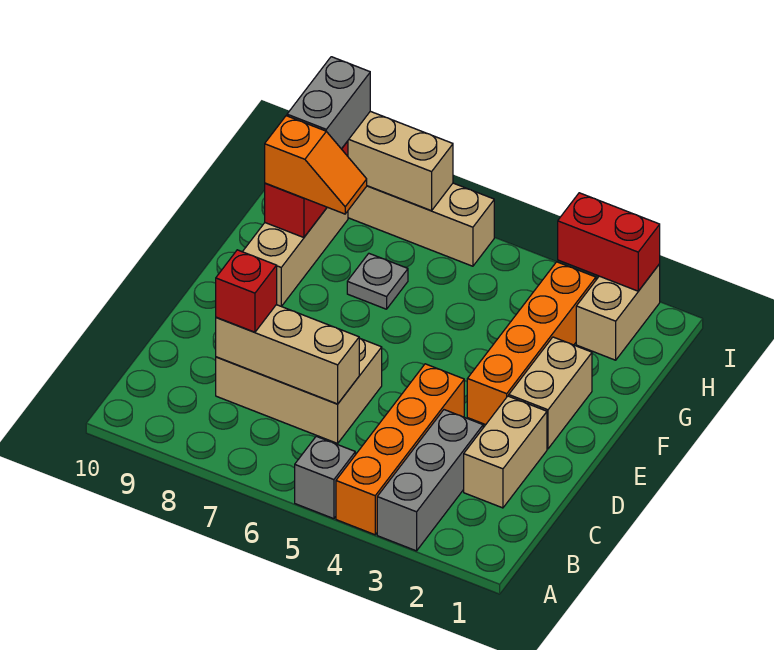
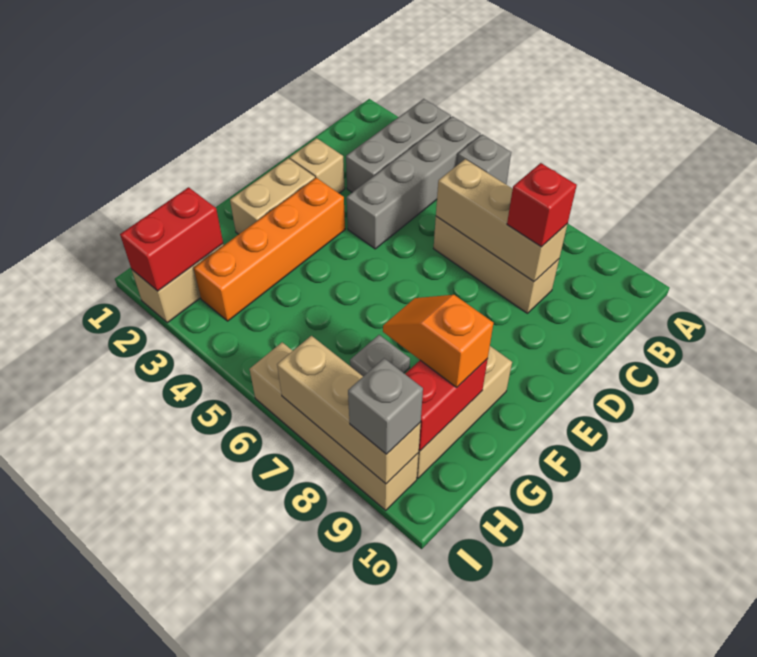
orange 1x4 brick [336,364,464,535] -> grey 1x4 brick [347,116,481,249]
tan 1x2 brick [464,396,547,508] -> tan 1x1 brick [290,138,345,193]
tan 2x3 brick [216,338,382,443] -> tan 1x3 brick [434,216,559,313]
grey 1x2 brick [287,57,370,149] -> grey 1x1 brick [348,358,423,454]
red 1x2 brick [558,193,660,291] -> red 1x2 brick turned to [120,187,223,291]

